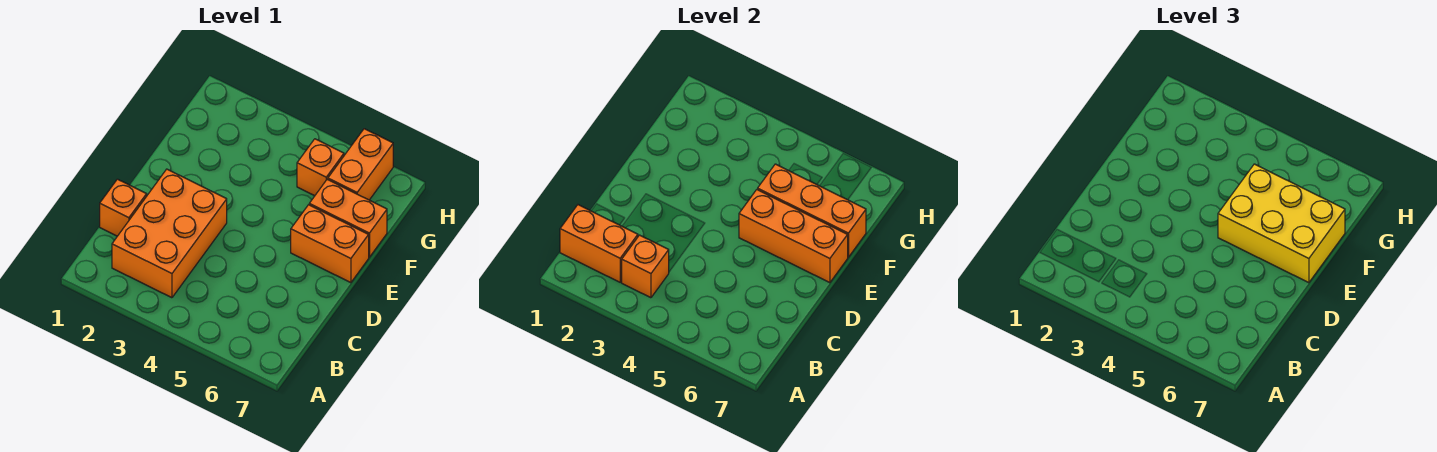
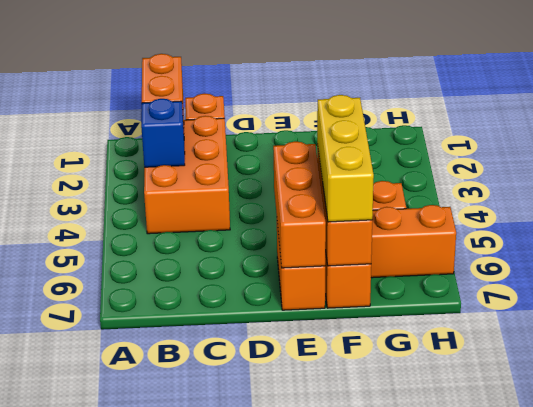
orange 2x3 brick [112,169,227,298] -> orange 2x3 brick turned to [144,116,230,234]
orange 1x1 brick [622,235,669,298] -> blue 1x1 brick [141,99,185,167]
yellow 2x3 brick [1218,164,1345,283] -> yellow 1x3 brick [317,95,374,222]

